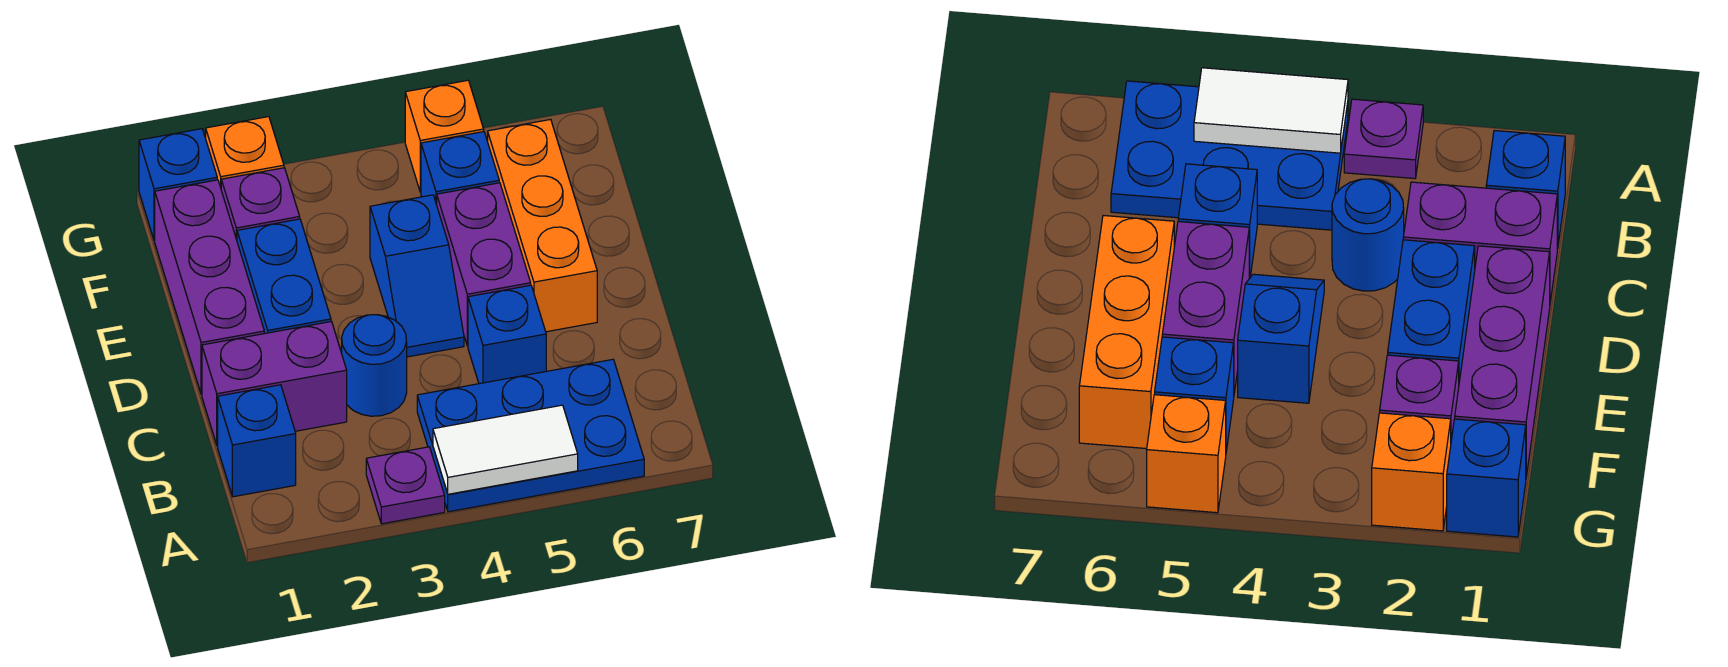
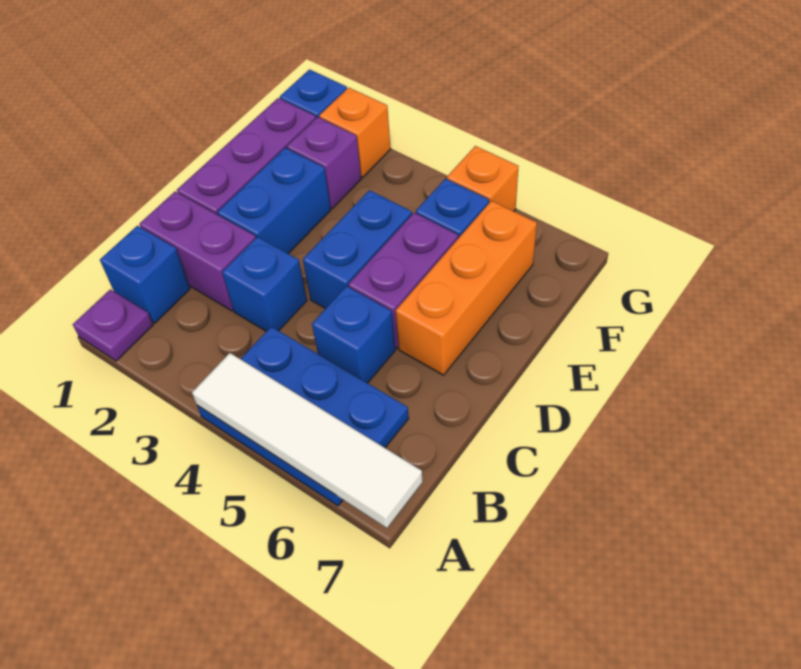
purple 1x1 plate [366,447,445,524] -> purple 1x1 plate moved to [73,289,153,361]
white 1x2 tile [433,405,578,494] -> white 1x4 tile [192,353,423,528]
blue 1x1 round brick [342,315,407,416] -> blue 1x1 brick [222,237,307,331]
blue 1x2 slope [370,195,464,357] -> blue 1x2 brick [303,190,412,309]

